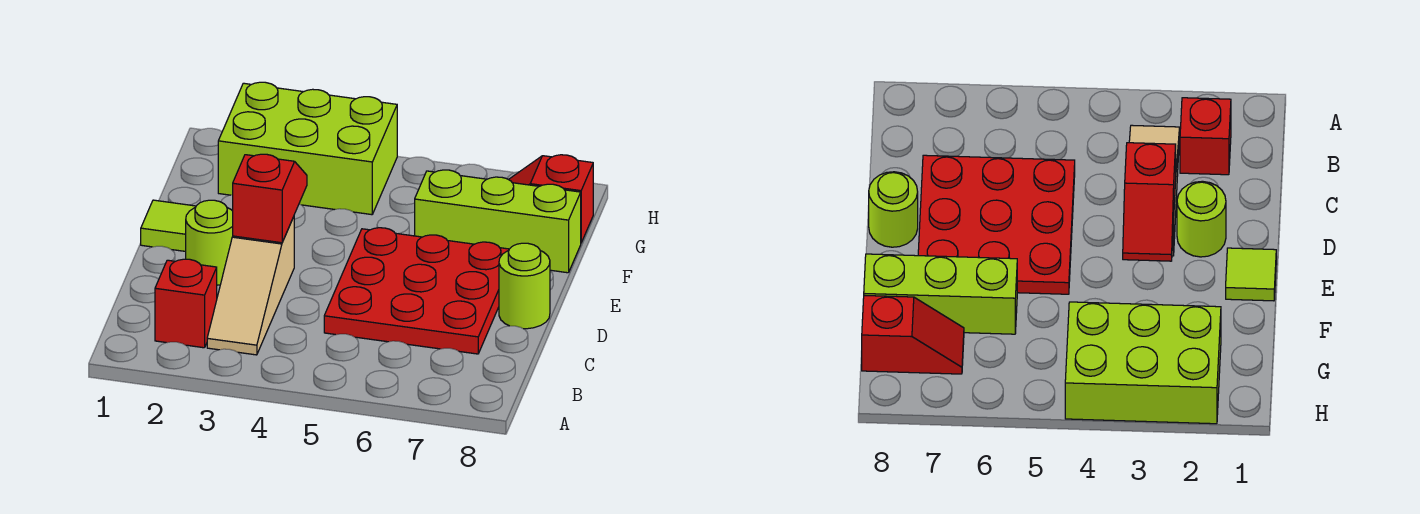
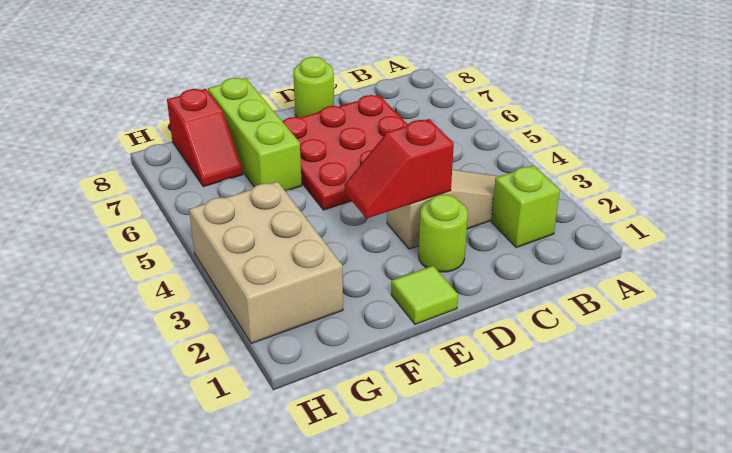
red 1x1 brick [155,259,217,348] -> lime 1x1 brick [491,165,560,248]
lime 2x3 brick [218,82,397,215] -> tan 2x3 brick [189,182,343,344]

